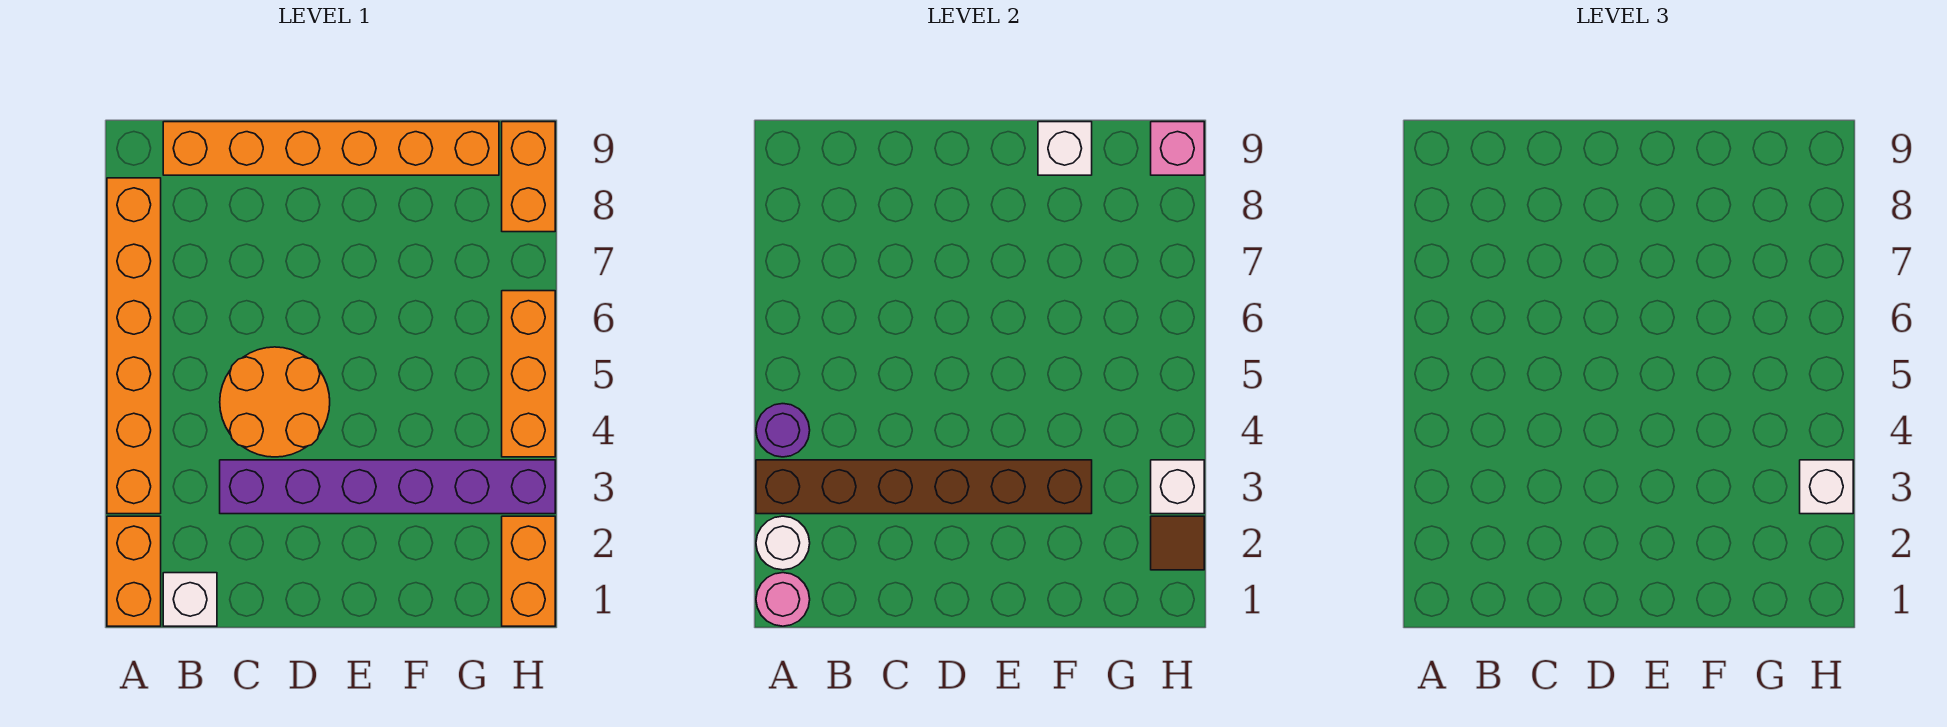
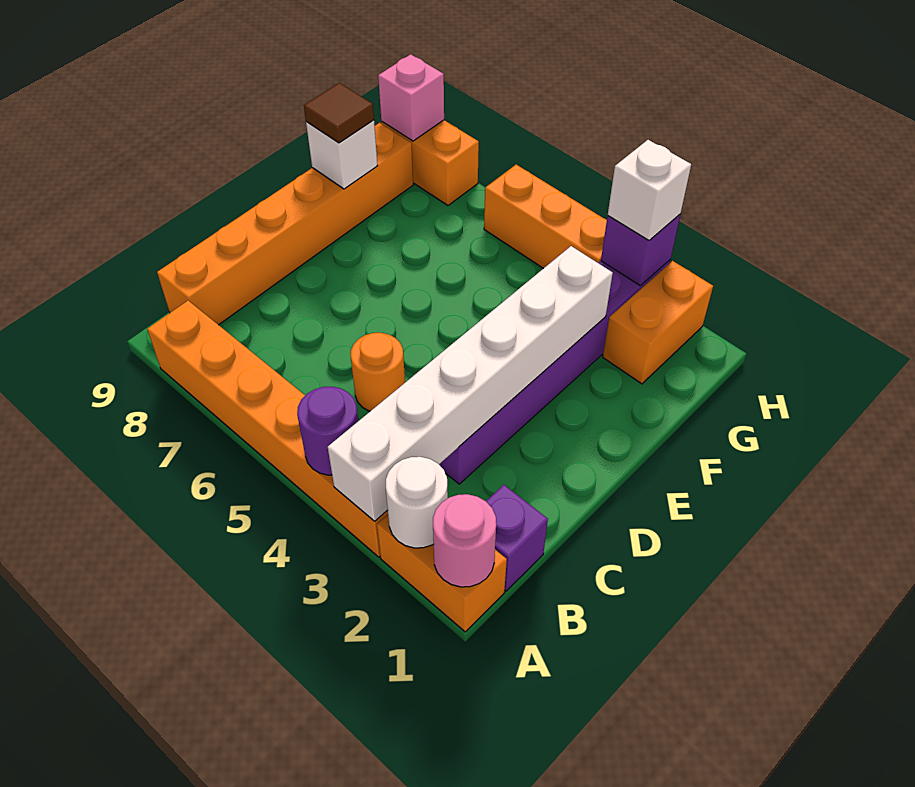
brown 1x6 brick [756,460,1092,514] -> white 1x6 brick [328,246,613,521]
white 1x1 brick [163,573,217,626] -> purple 1x1 brick [486,485,548,591]
orange 2x2 round brick [220,347,330,457] -> orange 1x1 round brick [351,333,405,411]
orange 1x2 brick [502,516,555,626] -> orange 1x2 brick turned to [603,261,713,384]
brown 1x1 tile [1151,516,1204,570] -> brown 1x1 tile moved to [304,83,374,143]
white 1x1 brick [1151,460,1204,514] -> purple 1x1 brick [601,215,680,285]

